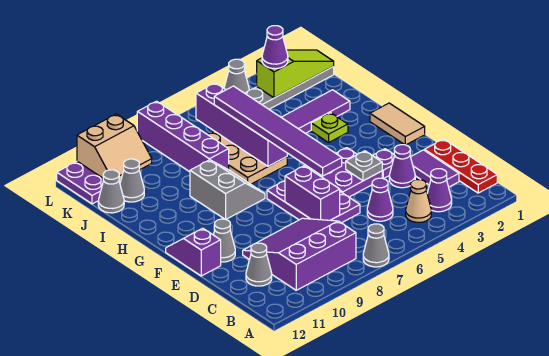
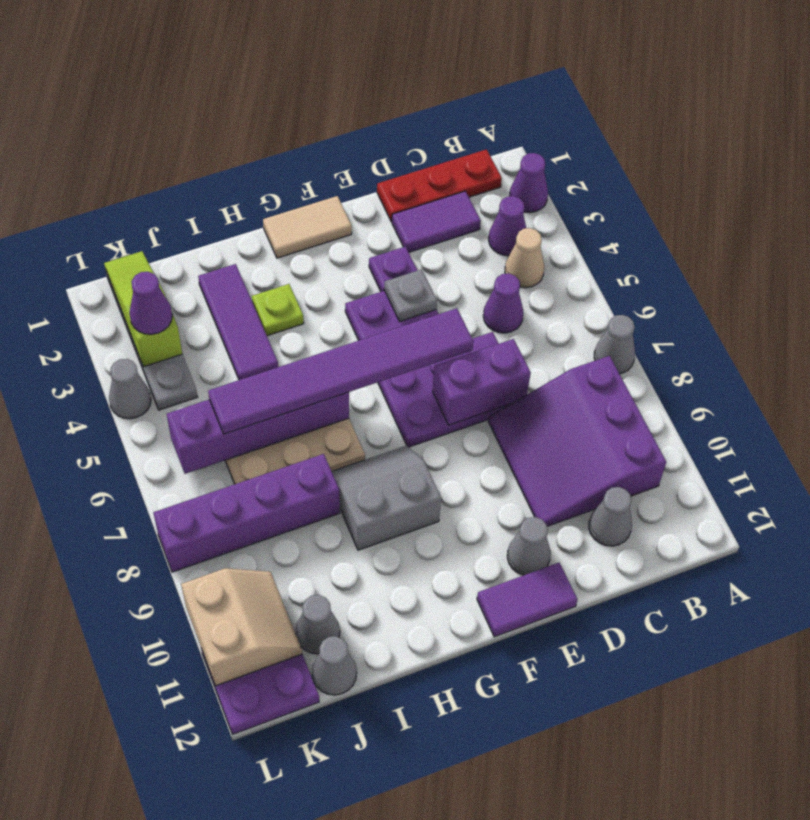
purple 1x1 cone [389,145,415,188] -> purple 1x1 cone moved to [510,153,548,213]
purple 1x2 slope [166,228,221,276] -> purple 1x2 tile [477,563,577,637]

